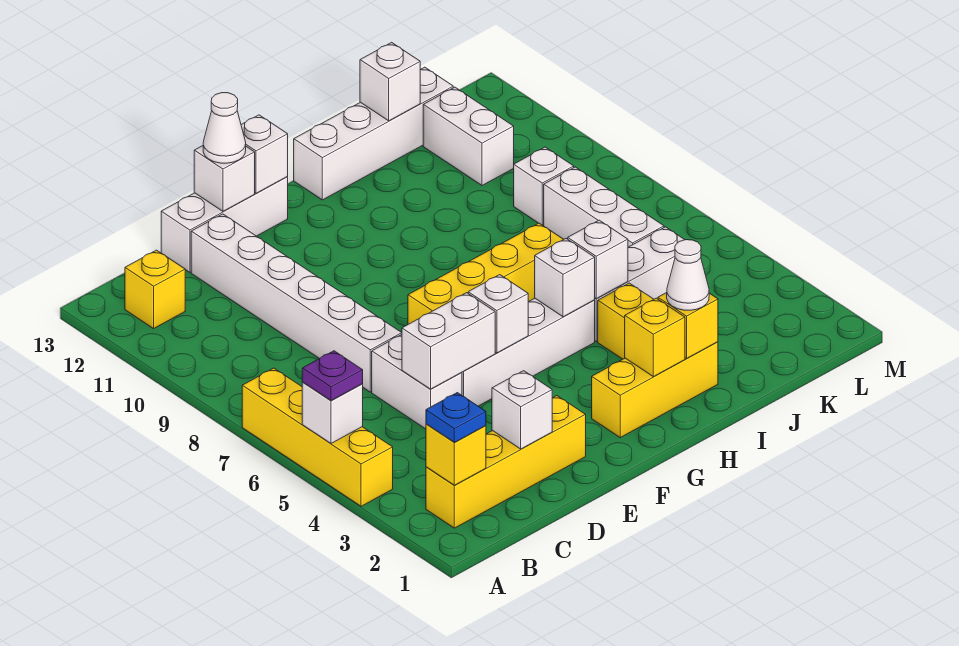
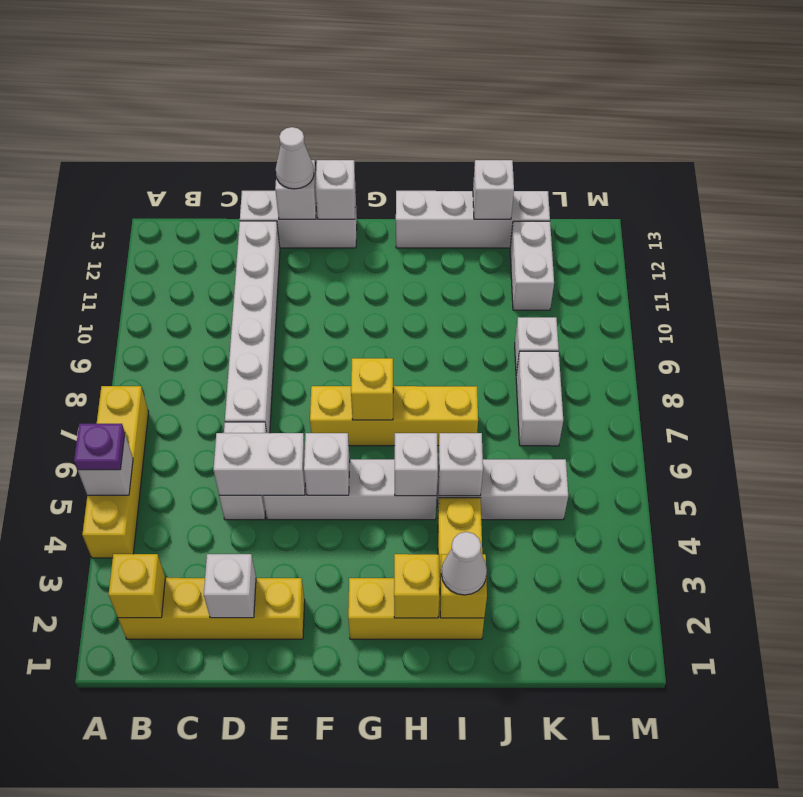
blue 1x1 plate [426,393,486,443] -> none
yellow 1x1 brick [125,250,185,329] -> yellow 1x1 brick moved to [351,358,393,420]
white 1x3 brick [544,167,664,247] -> white 1x2 brick [516,351,563,446]

